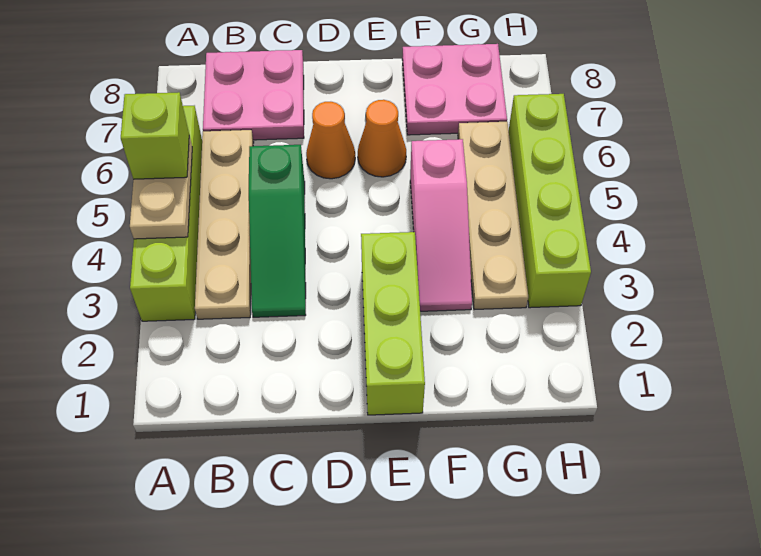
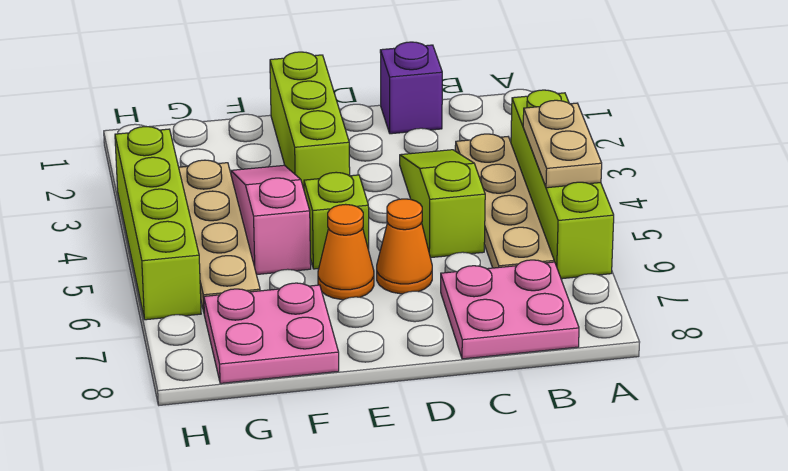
lime 1x1 brick [121,92,189,179] -> lime 1x1 brick moved to [304,172,369,269]
none -> purple 1x1 brick [380,42,442,134]
green 1x3 slope [249,145,306,317] -> lime 1x3 slope [400,150,485,258]

